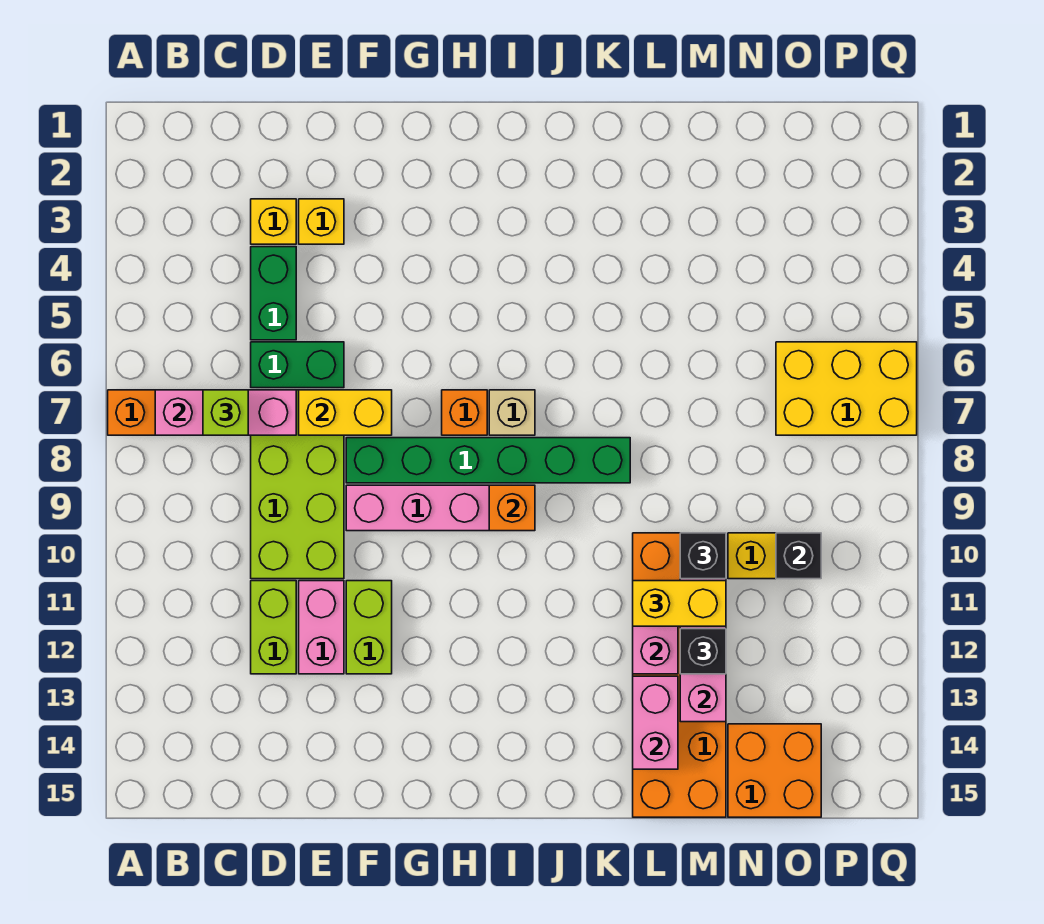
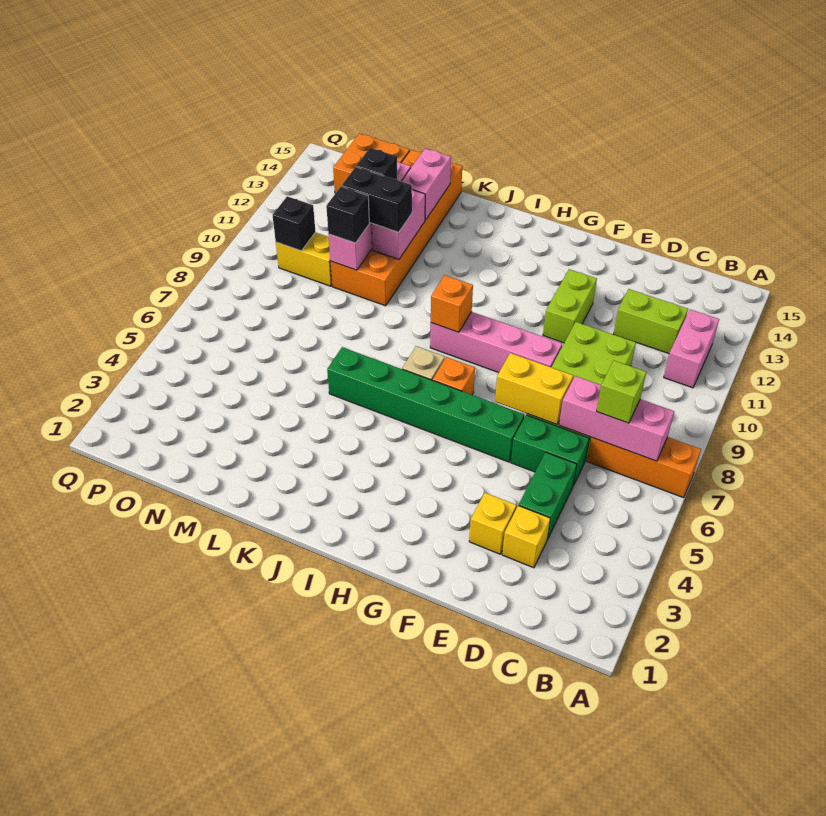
lime 1x2 brick [251,581,296,674] -> lime 1x2 brick turned to [613,289,688,353]
pink 1x2 brick [299,581,344,674] -> pink 1x2 brick moved to [664,309,719,388]
green 1x6 brick [346,438,630,483] -> green 1x6 brick moved to [327,347,524,462]
yellow 1x2 brick [633,581,726,626] -> black 1x2 brick [342,167,412,232]
yellow 2x3 brick [776,342,917,435] -> none

